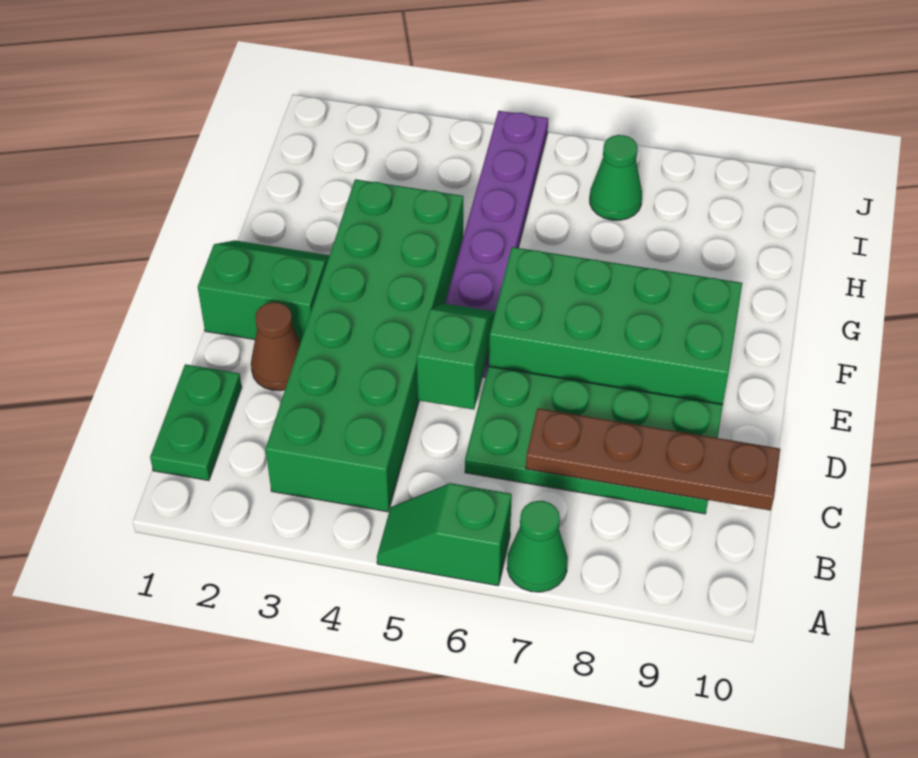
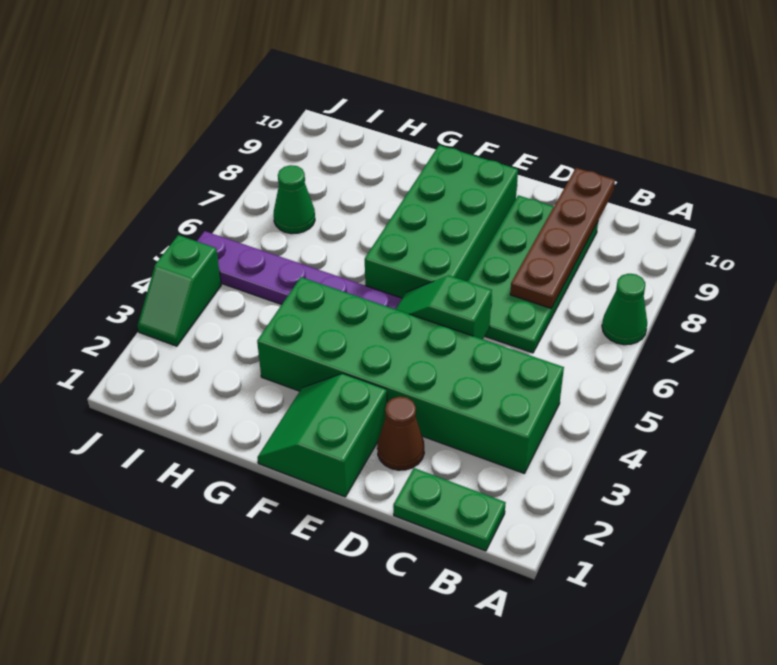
green 1x2 slope [377,483,512,586] -> green 1x2 slope moved to [138,235,221,346]

